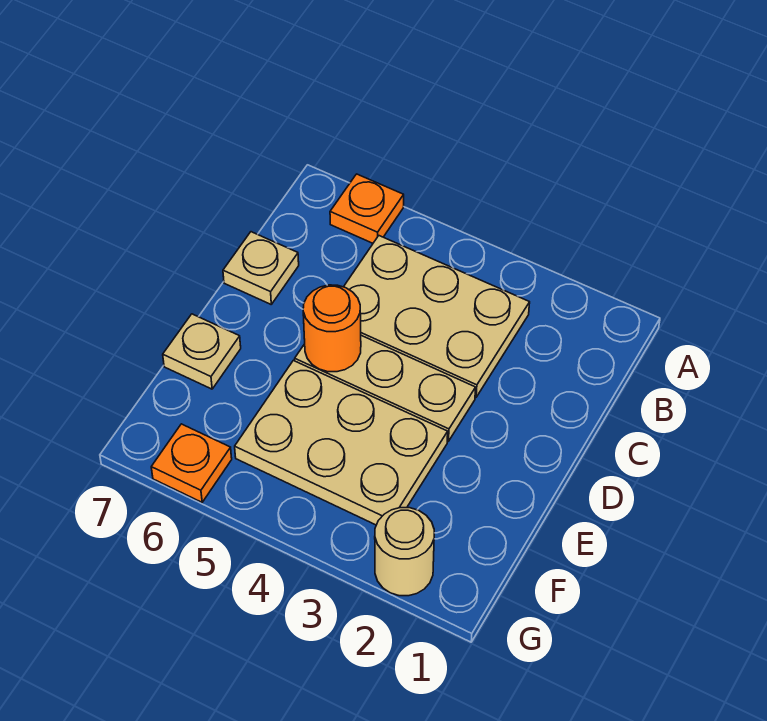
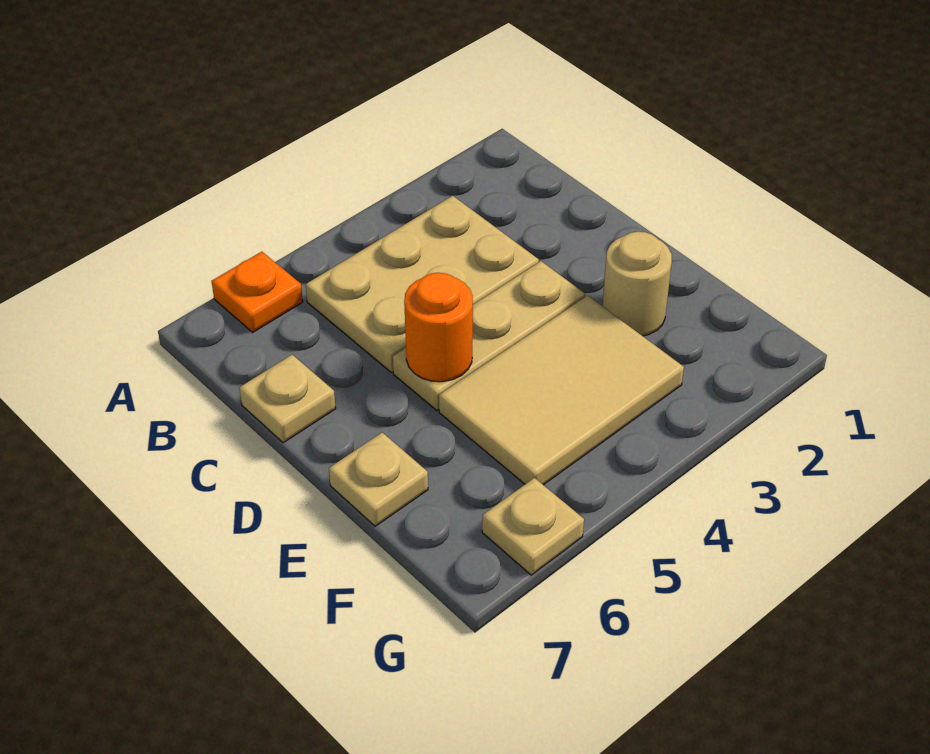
tan 2x3 plate [235,360,448,525] -> tan 2x3 tile [439,296,684,485]
tan 1x1 round brick [375,508,434,596] -> tan 1x1 round brick moved to [602,232,672,336]
orange 1x1 plate [151,424,232,502] -> tan 1x1 plate [482,478,584,575]

